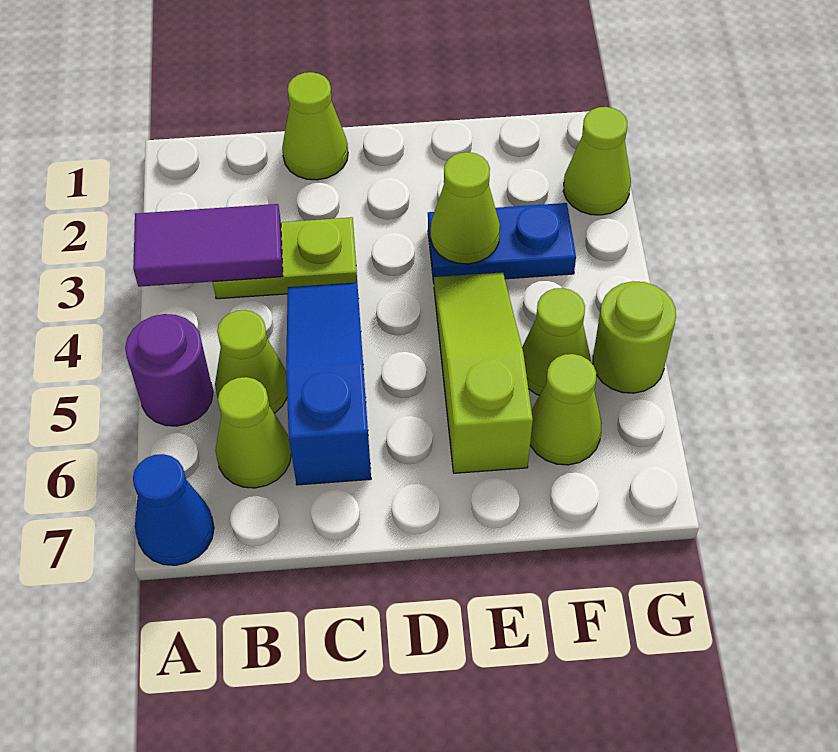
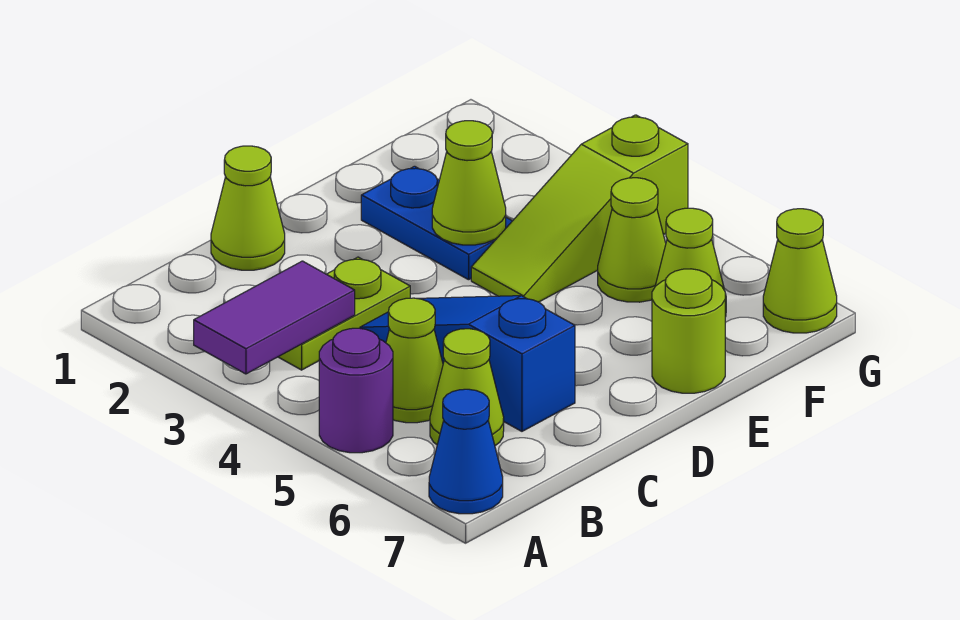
blue 1x2 plate [428,203,576,283] -> blue 1x2 plate turned to [361,166,512,280]
lime 1x3 slope [434,272,533,473] -> lime 1x3 slope turned to [471,115,688,302]
lime 1x1 cone [563,107,631,215] -> lime 1x1 cone moved to [763,209,837,333]
lime 1x1 round brick [593,281,676,393] -> lime 1x1 round brick moved to [652,269,725,393]

